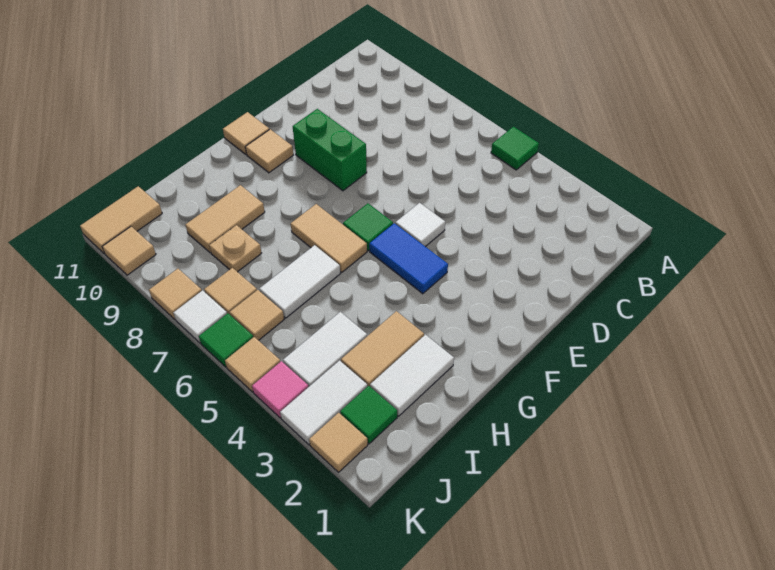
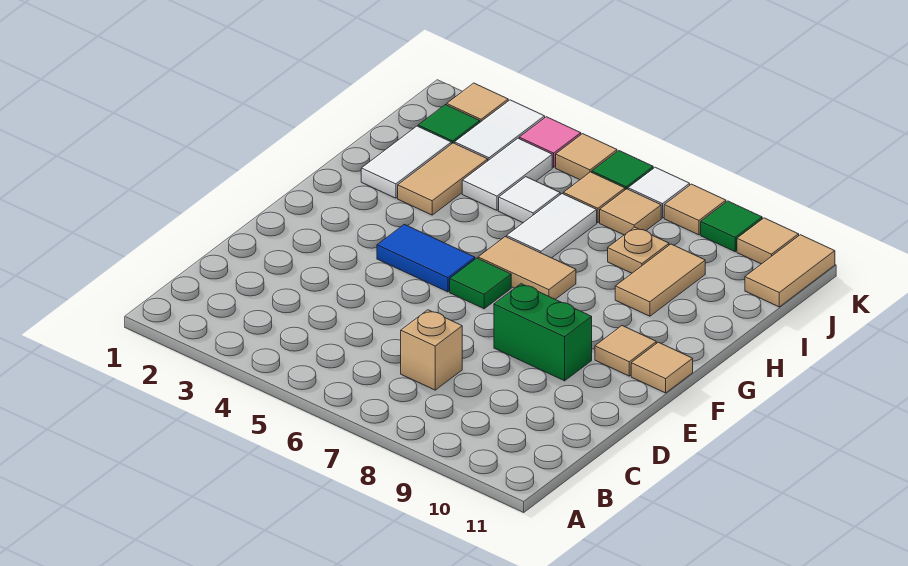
green 1x1 tile [491,127,539,170] -> green 1x1 tile moved to [701,201,762,252]
none -> tan 1x1 brick [401,310,462,390]
white 1x1 tile [395,203,445,247] -> white 1x1 tile moved to [499,177,560,223]

